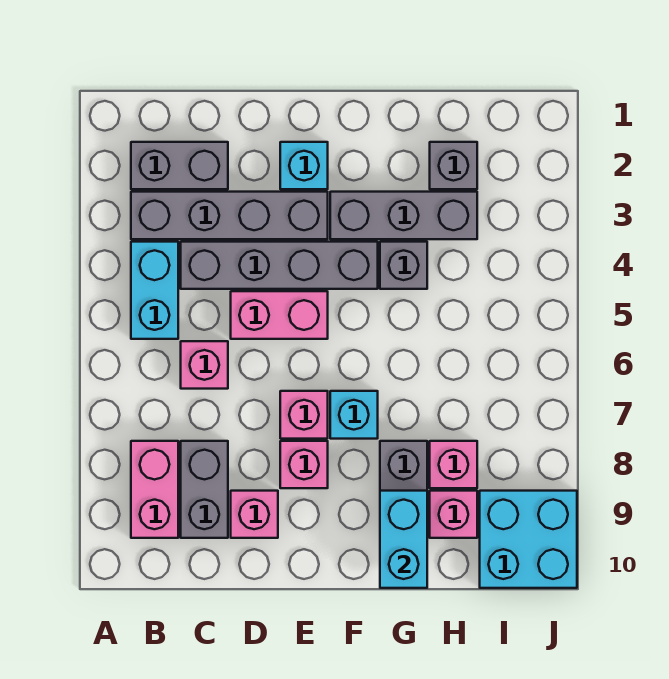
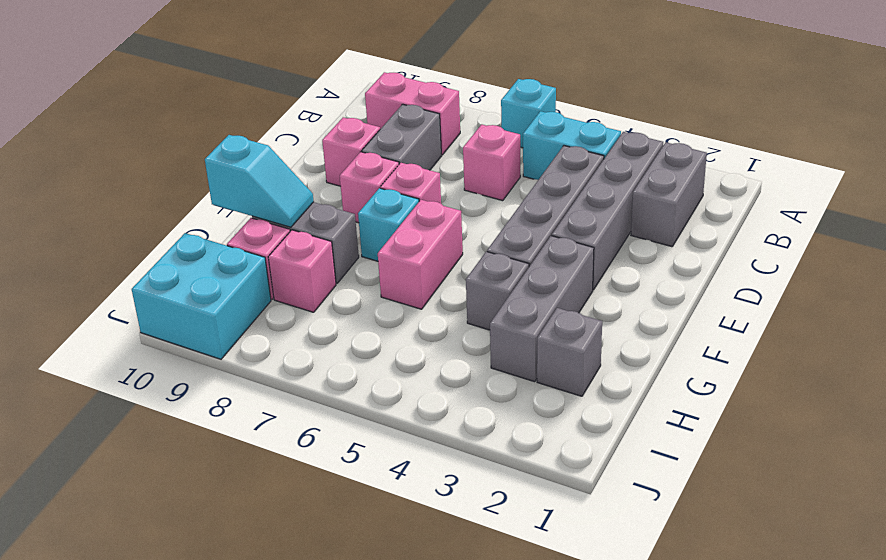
grey 1x2 brick [181,441,228,538] -> grey 1x2 brick turned to [362,104,441,170]
pink 1x2 brick [231,291,328,339] -> pink 1x2 brick moved to [378,200,463,309]
cyan 1x1 brick [280,142,328,189] -> cyan 1x1 brick moved to [501,79,556,148]
cyan 1x2 brick [380,491,427,588] -> cyan 1x2 slope [205,135,314,227]

